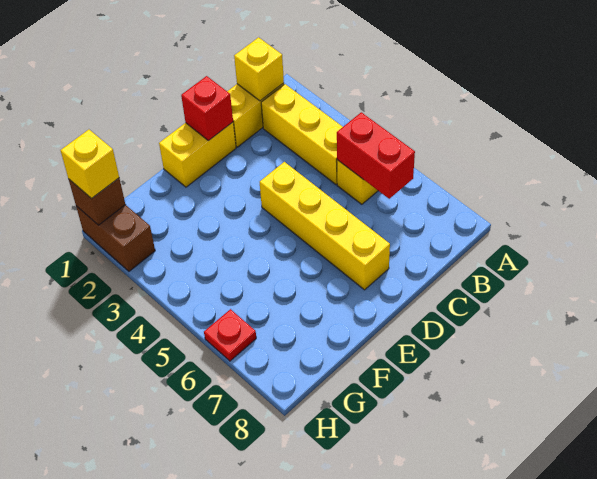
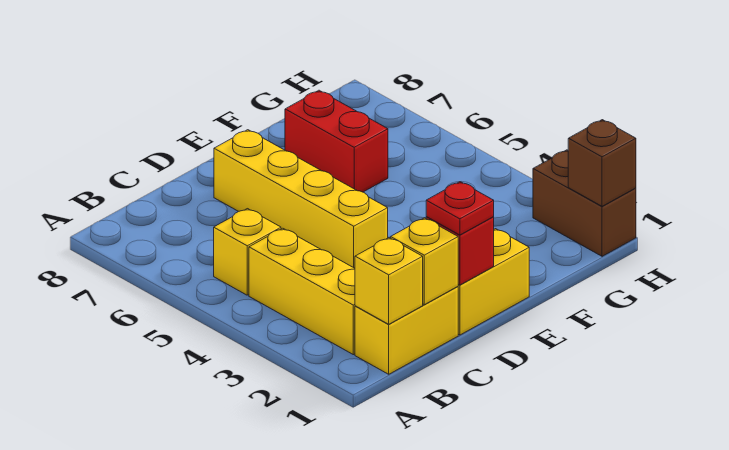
red 1x2 brick [337,112,415,199] -> red 1x2 brick moved to [285,90,388,192]
yellow 1x1 brick [61,130,119,198] -> yellow 1x1 brick moved to [391,218,458,305]
red 1x1 plate [204,309,256,361] -> red 1x1 plate moved to [426,182,494,235]

